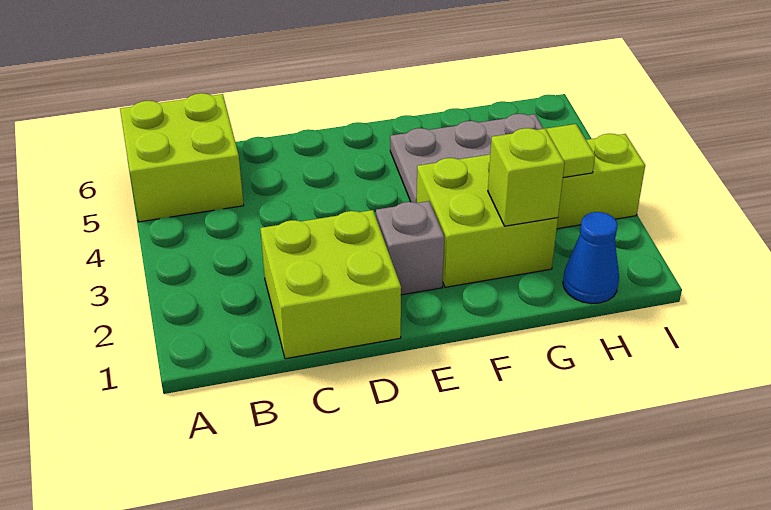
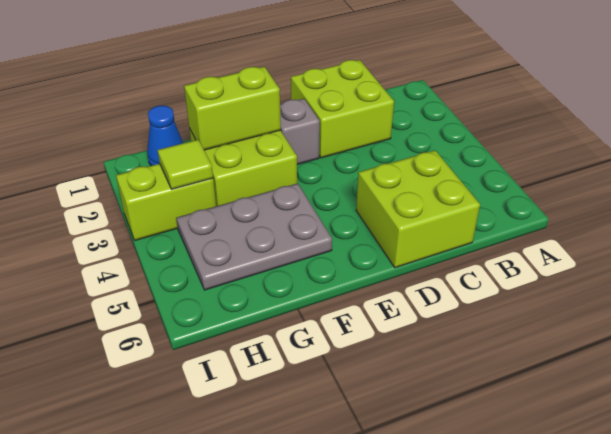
lime 2x2 brick [120,93,244,222] -> lime 2x2 brick moved to [356,150,480,268]
lime 1x1 brick [488,128,565,226] -> lime 1x2 brick [184,67,281,150]

